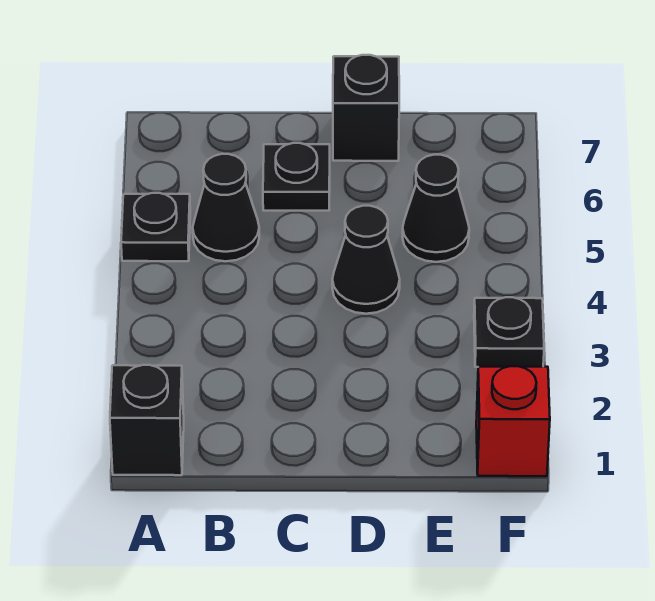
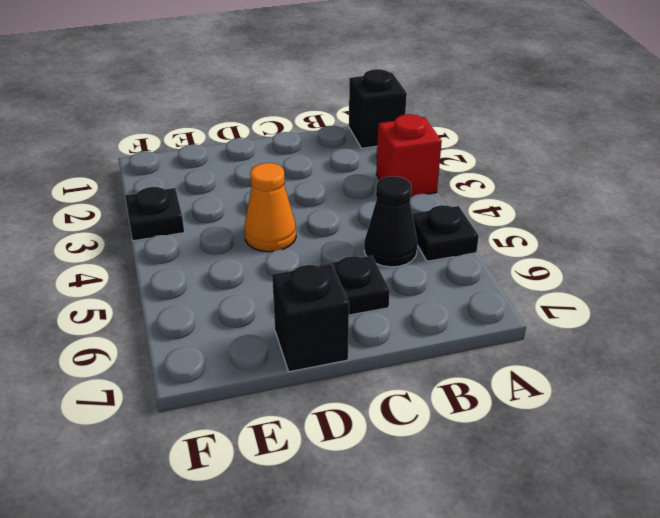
black 1x1 cone [332,206,400,314] -> orange 1x1 cone [244,163,296,252]
black 1x1 cone [402,155,469,262] -> none
red 1x1 brick [476,366,550,476] -> red 1x1 brick moved to [376,114,442,197]

